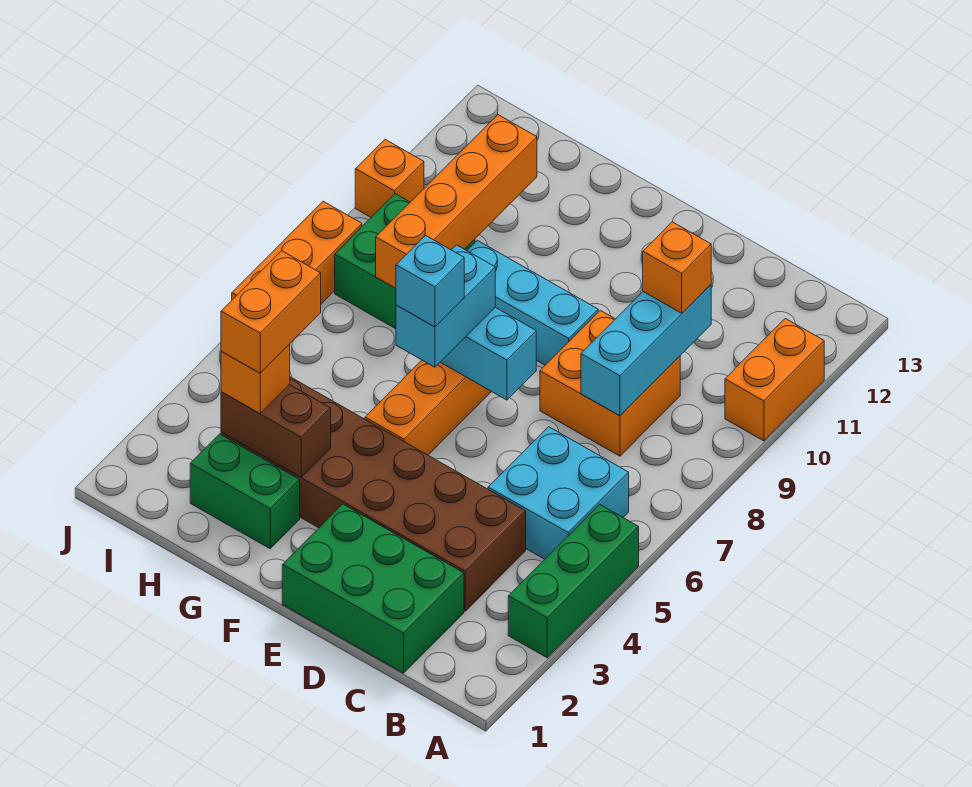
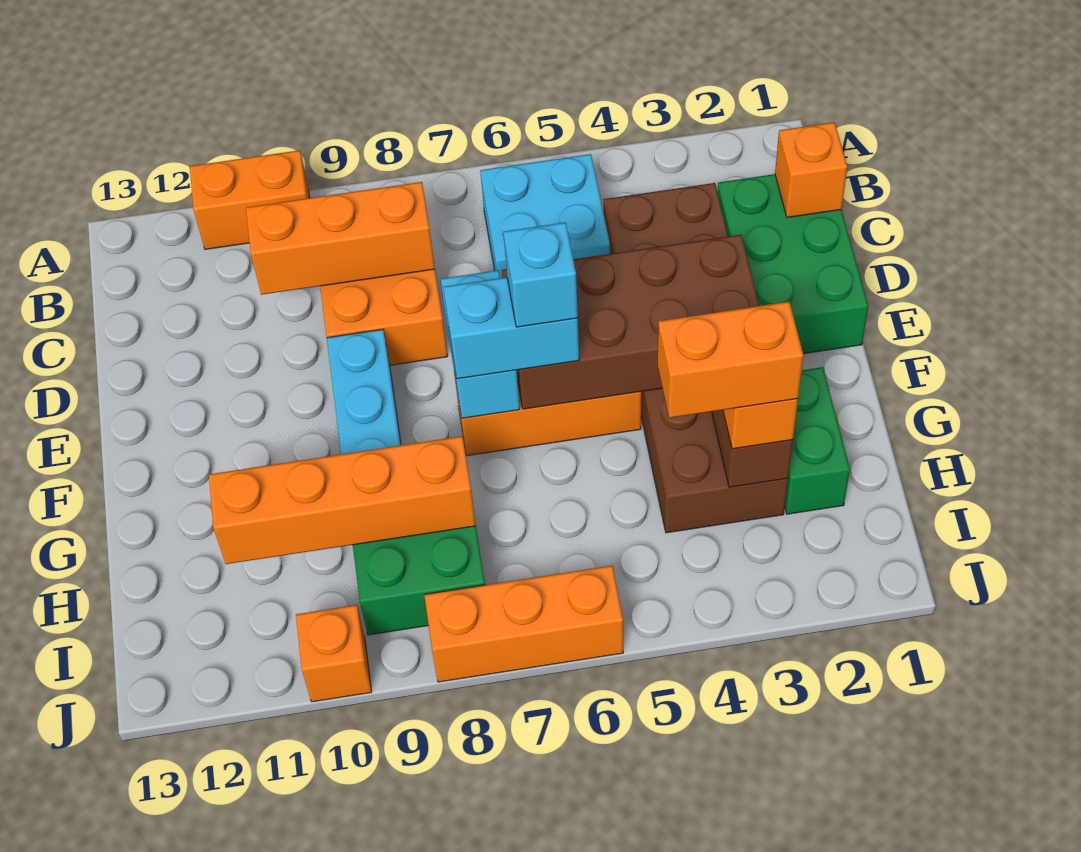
green 1x3 brick [508,504,639,658] -> none
cyan 1x3 brick [581,285,711,416] -> orange 1x3 brick [246,182,435,295]
orange 1x1 brick [643,222,711,313] -> orange 1x1 brick moved to [775,122,847,218]
none -> brown 2x4 brick [502,235,759,409]

